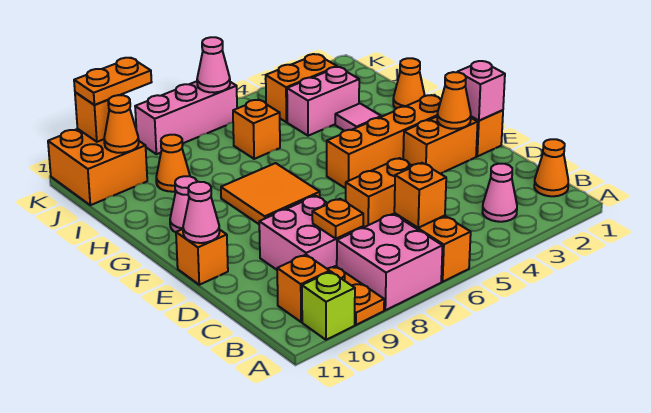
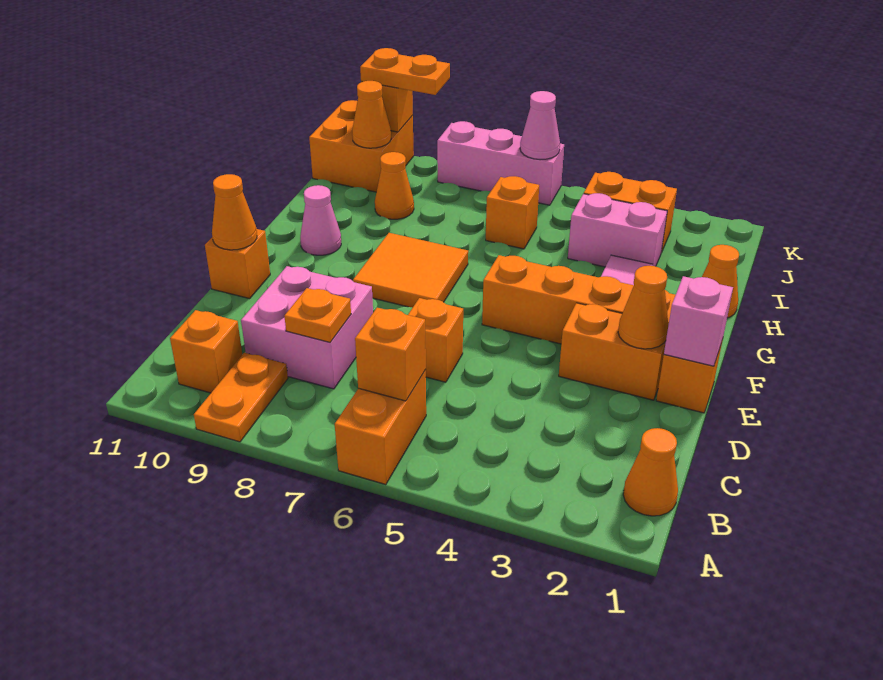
pink 2x2 brick [337,214,443,310] -> none
lime 1x1 brick [302,272,355,340] -> none
pink 1x1 cone [482,164,517,222] -> none
orange 1x2 brick [346,158,412,227] -> orange 1x1 brick [408,298,463,382]
pink 1x1 cone [183,182,220,243] -> orange 1x1 cone [212,174,257,250]

